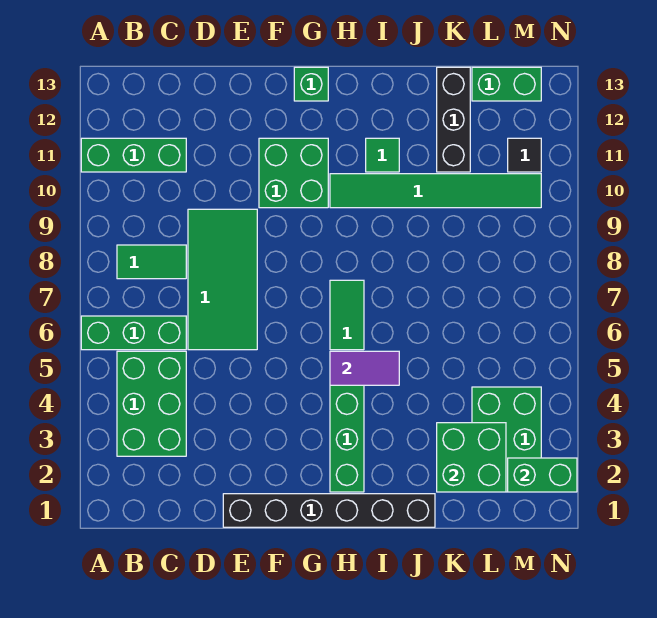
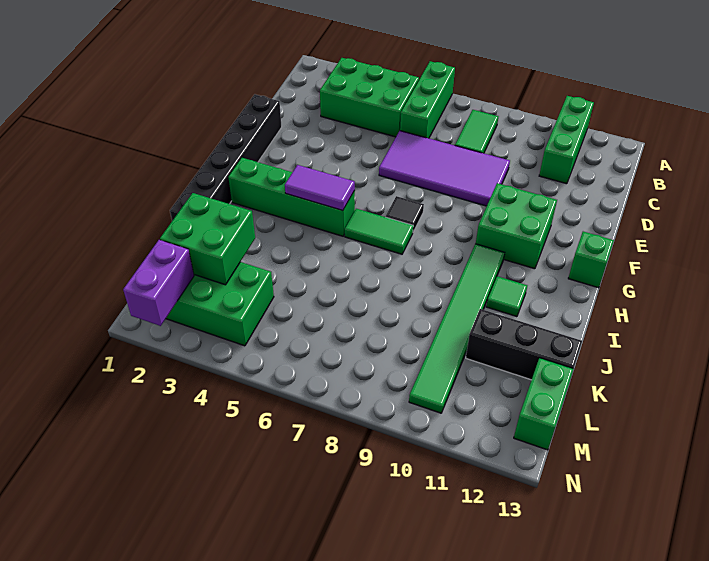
green 2x4 tile [188,209,257,350] -> purple 2x4 tile [379,131,510,206]
purple 1x2 tile [330,351,399,385] -> purple 1x2 tile turned to [285,165,355,211]
green 1x2 brick [508,458,577,492] -> purple 1x2 brick [123,240,194,326]
black 1x1 tile [508,138,541,172] -> black 1x1 tile moved to [386,196,424,232]

